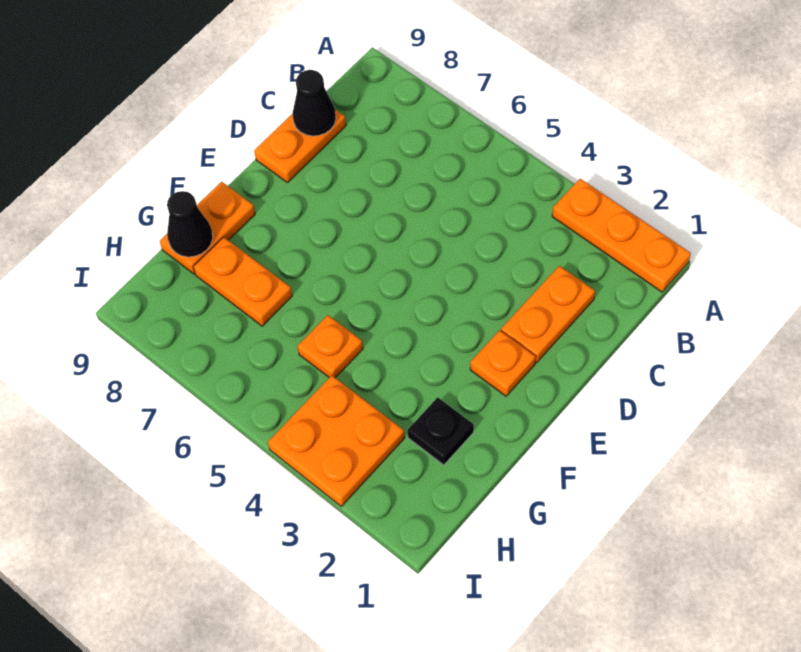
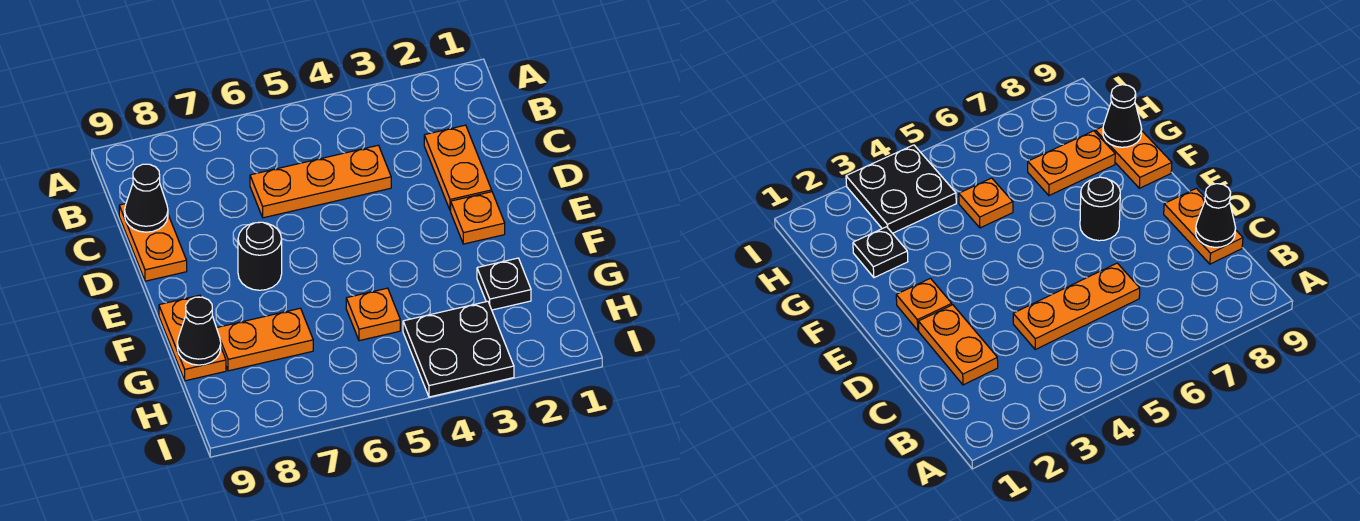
orange 1x3 plate [552,179,691,292] -> orange 1x3 plate moved to [250,145,391,218]
none -> black 1x1 round brick [238,222,282,290]
orange 2x2 plate [268,375,405,506] -> black 2x2 plate [403,301,514,397]

